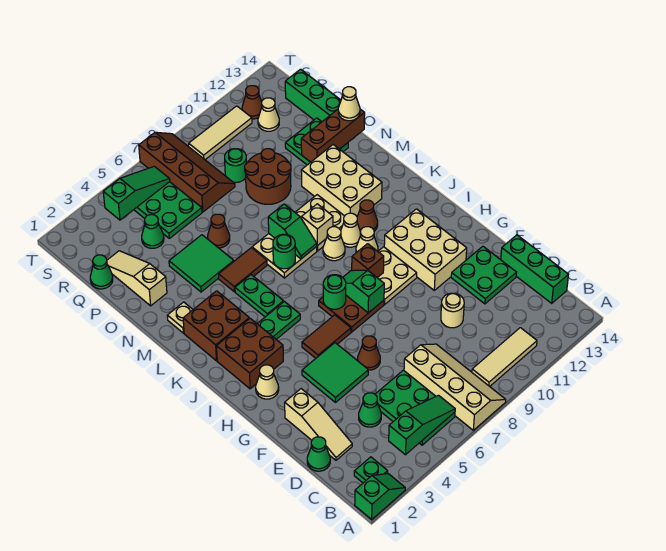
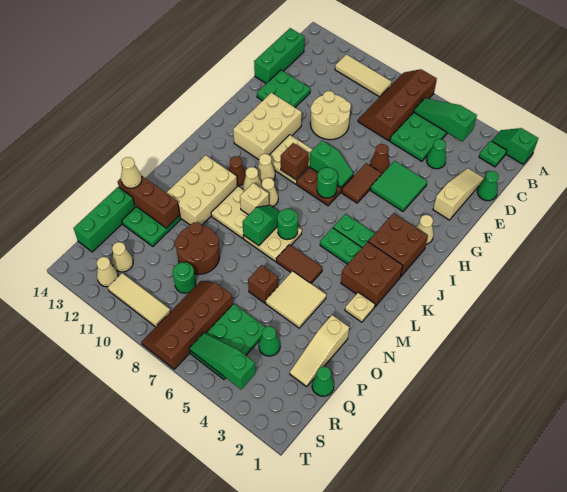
tan 2x4 slope [404,344,506,430] -> brown 2x4 slope [358,69,437,141]
tan 1x1 round brick [441,293,464,328] -> tan 2x2 round brick [310,91,351,140]
brown 1x2 tile [302,315,351,358] -> brown 1x2 tile turned to [342,163,382,203]
green 1x2 slope [343,270,384,313] -> green 1x2 slope turned to [309,140,353,188]
green 1x2 plate [235,275,284,317] -> green 1x2 plate turned to [320,228,362,264]
green 2x2 tile [169,235,234,292] -> tan 2x2 tile [266,271,326,328]
brown 1x1 cone [208,214,230,248] -> brown 1x1 brick [248,265,278,303]
brown 1x1 cone [242,86,262,119] -> tan 1x1 cone [97,257,118,287]

